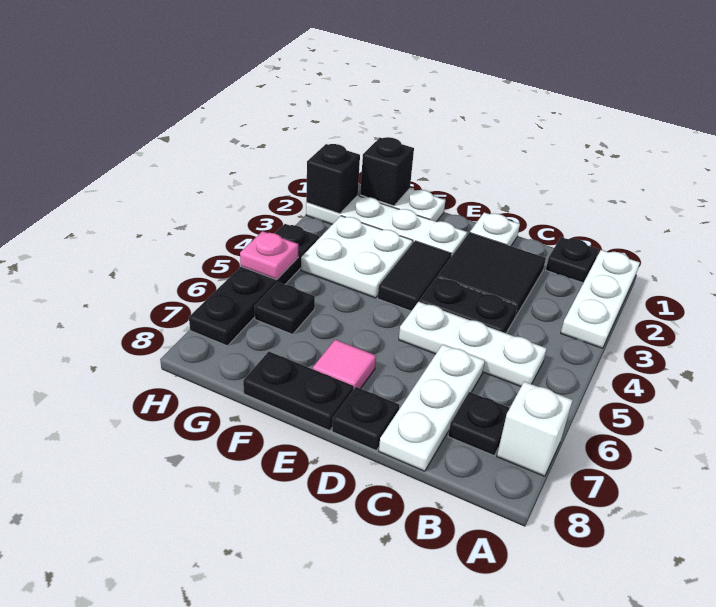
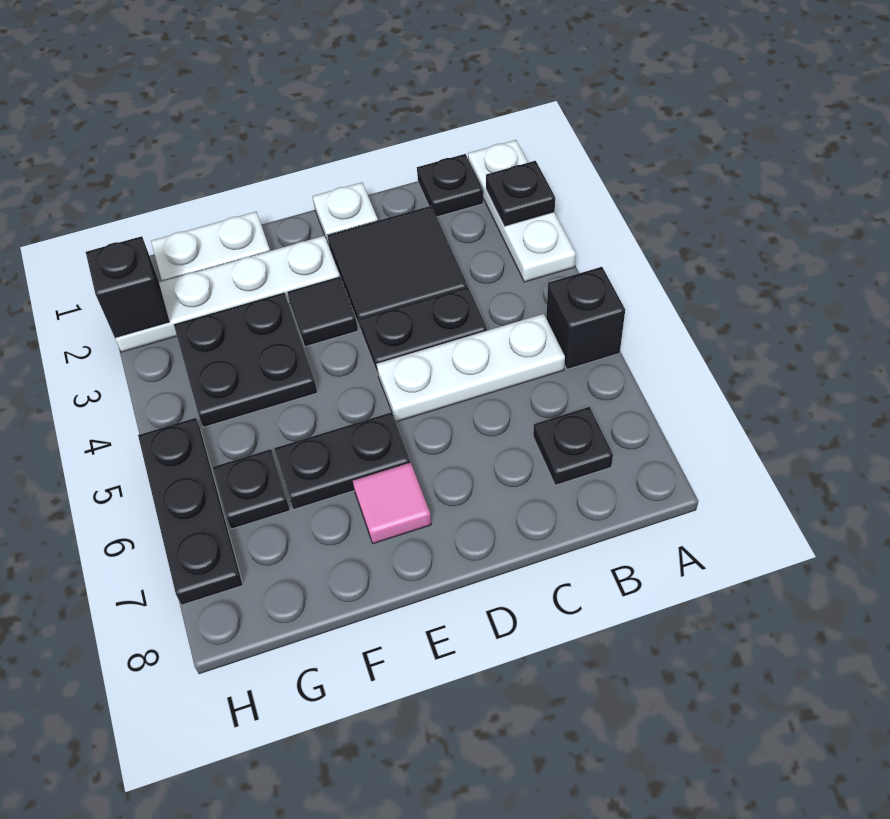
white 1x1 brick [497,382,573,476] -> none
white 1x3 plate [379,344,485,471] -> none
black 1x1 plate [332,387,399,450] -> black 1x1 plate moved to [486,161,555,227]
black 1x2 tile [378,241,451,311] -> black 1x1 tile [287,277,358,347]
black 1x2 plate [243,352,354,431] -> black 1x2 plate moved to [274,412,410,510]
white 2x2 plate [301,216,413,298] -> black 2x2 plate [174,293,317,427]
black 1x1 brick [360,137,414,206] -> black 1x1 brick moved to [546,267,625,369]
black 1x4 plate [189,224,319,346] -> black 1x3 plate [138,418,243,605]
pink 1x1 plate [240,231,298,280] -> none

